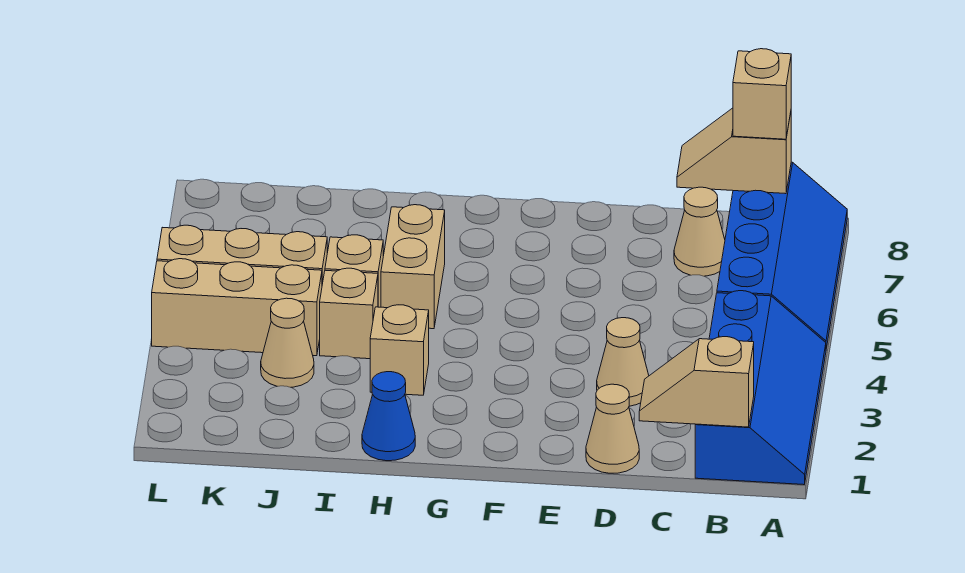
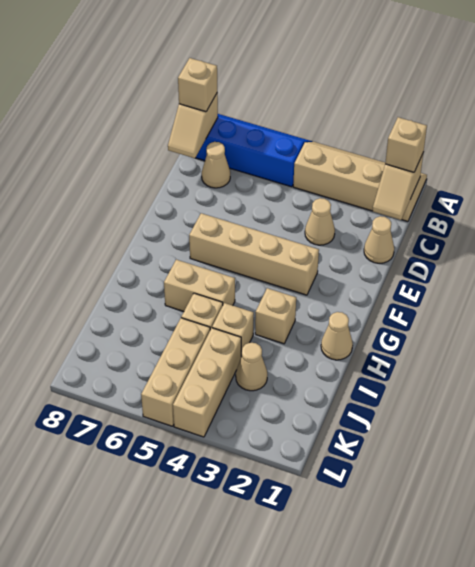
blue 2x4 slope [695,291,826,485] -> tan 2x4 slope [293,142,427,222]
none -> tan 1x1 brick [385,117,427,172]
none -> tan 1x4 brick [189,213,319,295]
blue 1x1 cone [362,372,415,461] -> tan 1x1 cone [321,312,353,360]

